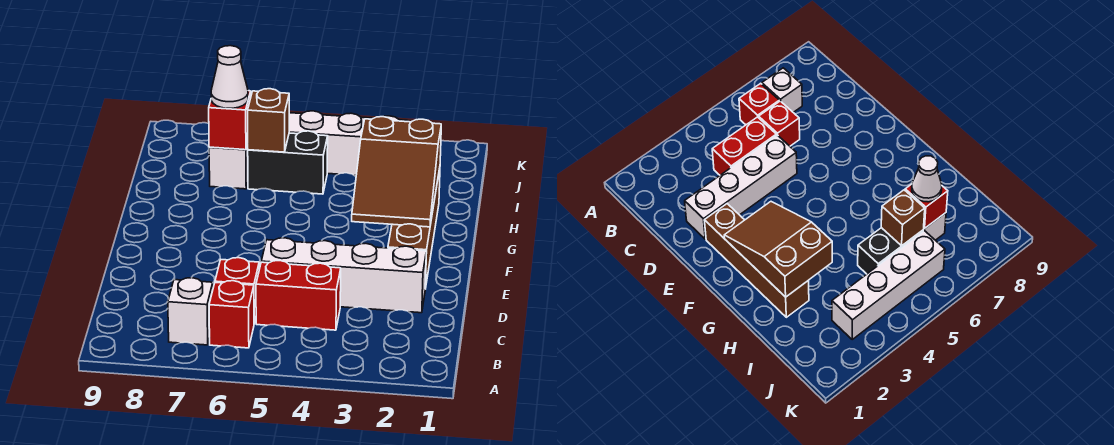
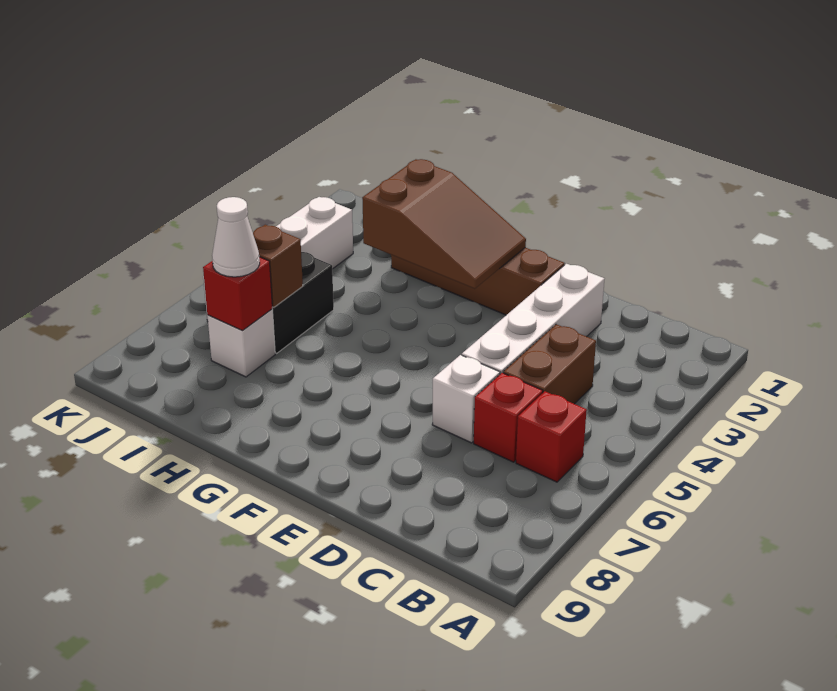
white 1x1 brick [168,278,213,345] -> white 1x1 brick moved to [432,355,500,443]
red 1x2 brick [256,261,341,330] -> brown 1x2 brick [503,324,596,404]

